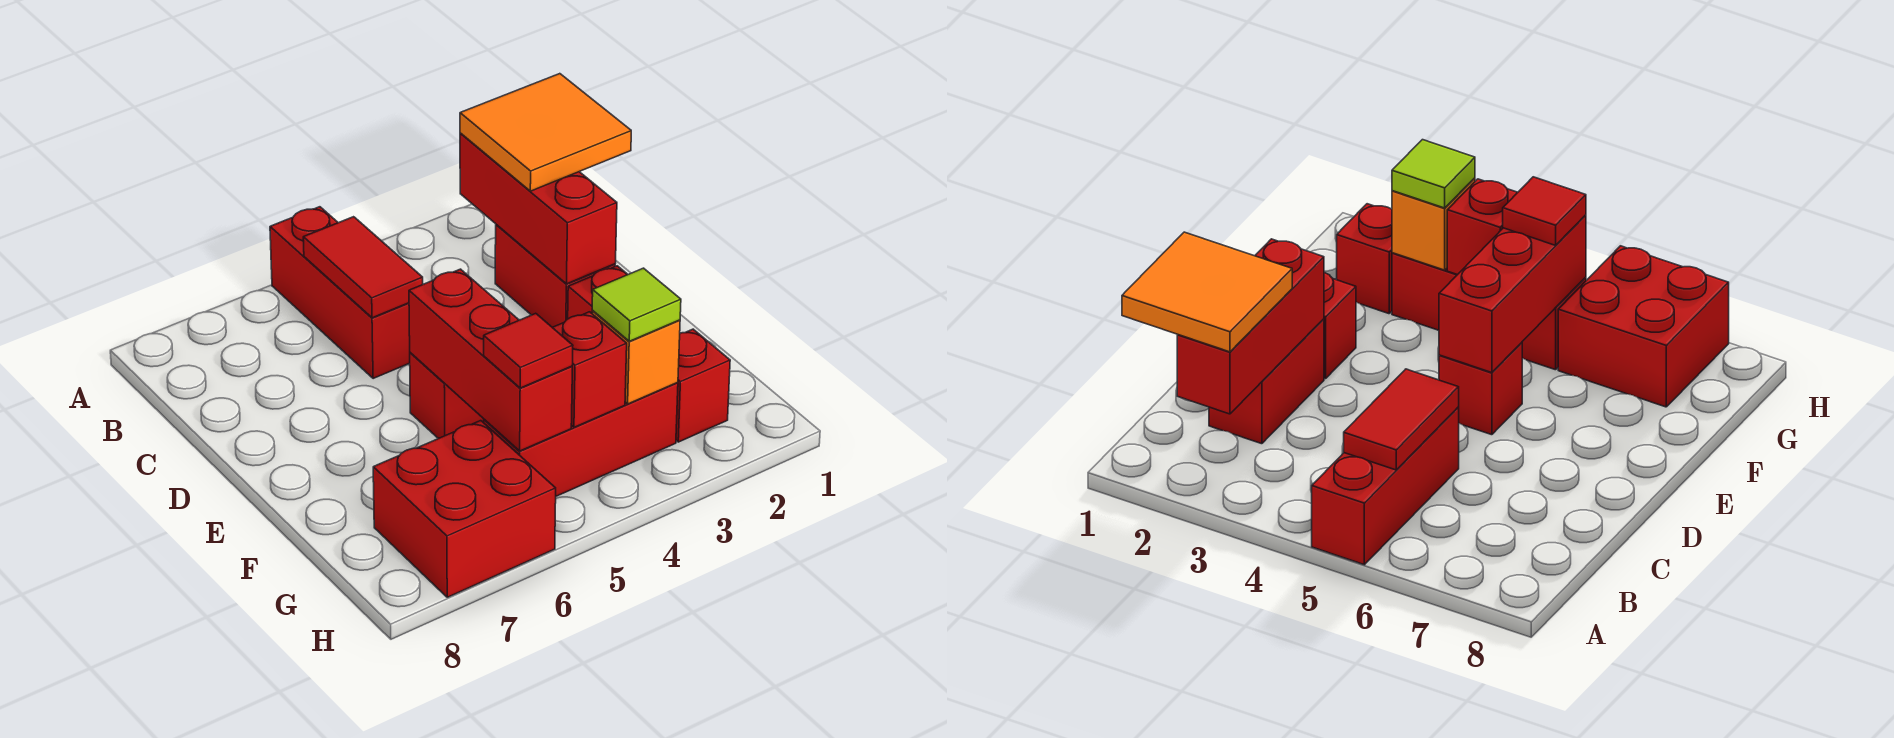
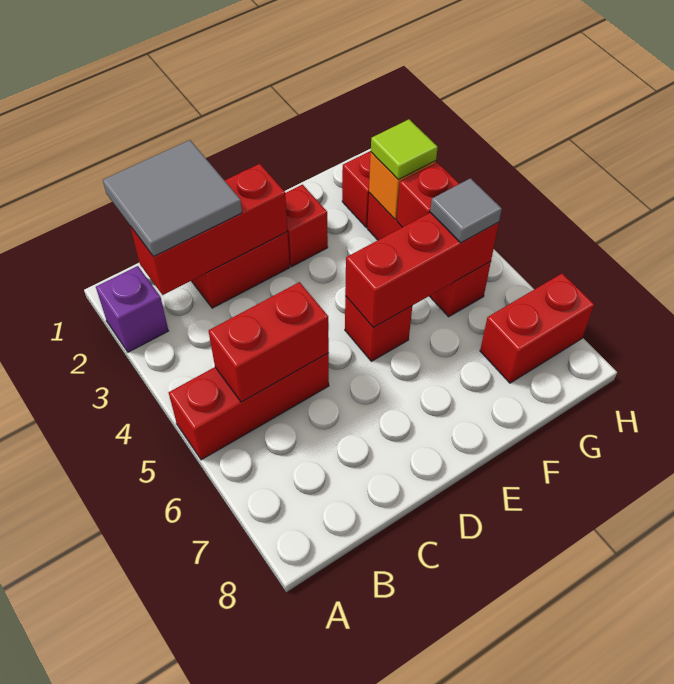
none -> purple 1x1 brick [96,266,169,352]
orange 2x2 tile [460,74,631,191] -> grey 2x2 tile [103,140,242,257]
red 1x2 tile [303,217,423,318] -> red 1x2 brick [208,282,329,402]
red 1x1 tile [484,313,573,388] -> grey 1x1 tile [430,178,502,243]
red 2x2 brick [373,421,556,597] -> red 1x2 brick [480,273,594,383]

